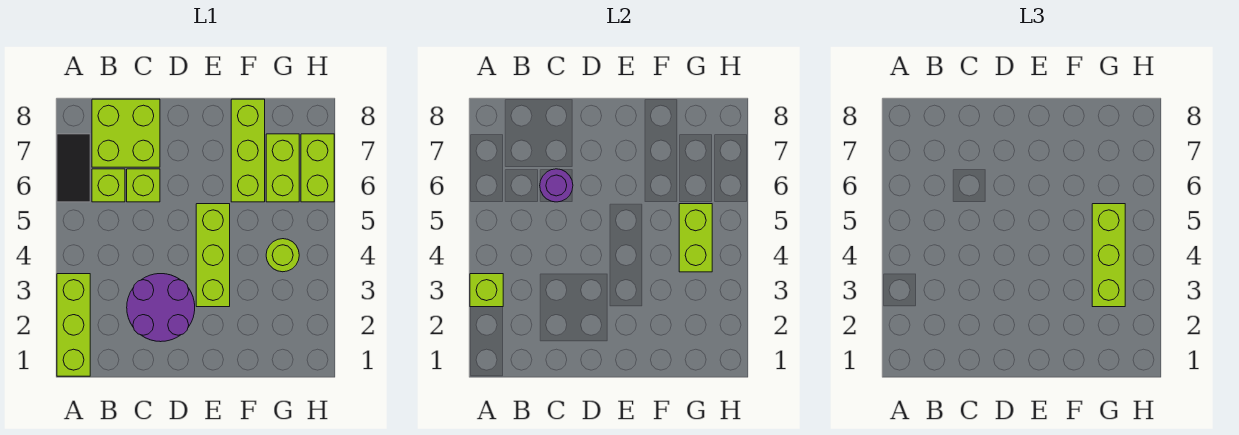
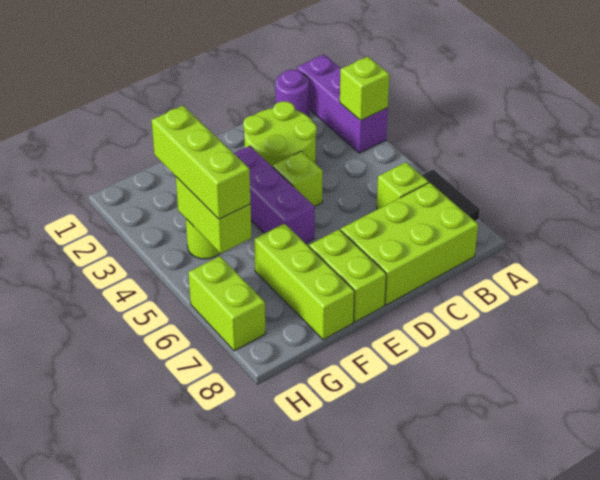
lime 1x3 brick [57,274,90,376] -> purple 1x3 brick [297,55,388,153]
lime 2x2 brick [92,99,160,167] -> lime 2x3 brick [341,183,478,305]
purple 2x2 round brick [127,274,195,342] -> lime 2x2 round brick [243,101,317,167]
lime 1x1 brick [127,169,160,202] -> lime 1x1 brick moved to [273,151,323,206]
purple 1x1 round brick [540,169,573,202] -> purple 1x1 round brick moved to [275,70,309,116]
lime 1x3 brick [196,204,230,307] -> purple 1x3 brick [234,146,315,243]
lime 1x2 brick [266,134,299,202] -> lime 1x2 brick moved to [309,229,386,322]

